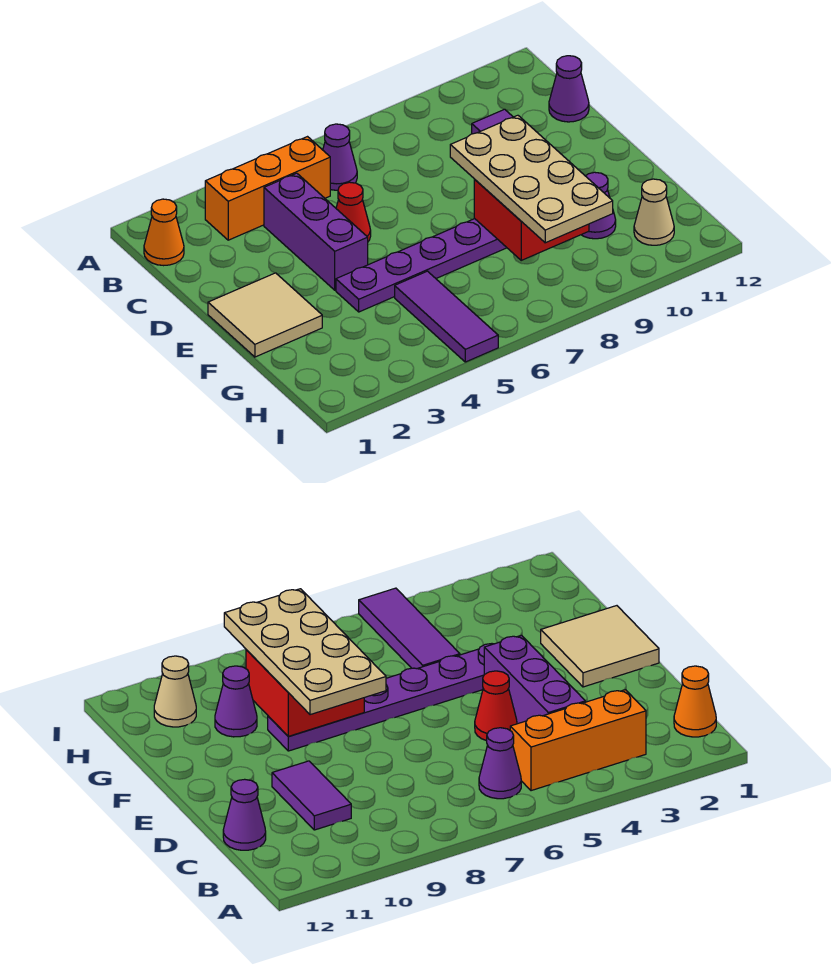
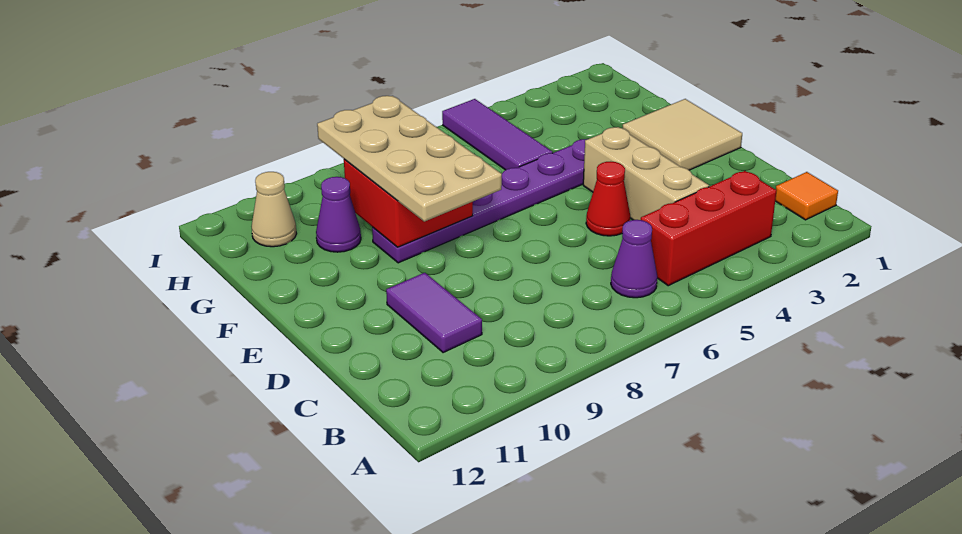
orange 1x1 cone [144,199,184,266] -> orange 1x1 tile [775,172,838,220]
orange 1x3 brick [205,137,330,240] -> red 1x3 brick [641,171,776,286]
purple 1x3 brick [264,173,368,290] -> tan 1x3 brick [583,127,709,220]
purple 1x1 cone [549,56,589,122] -> none

